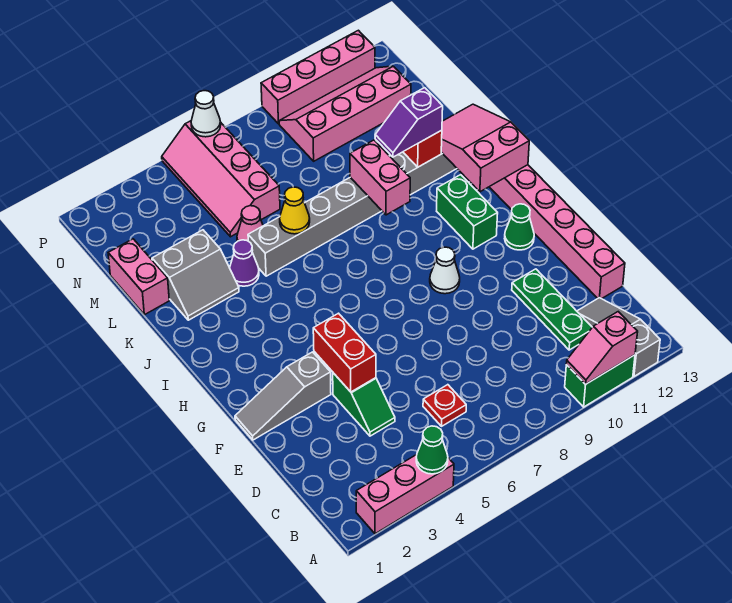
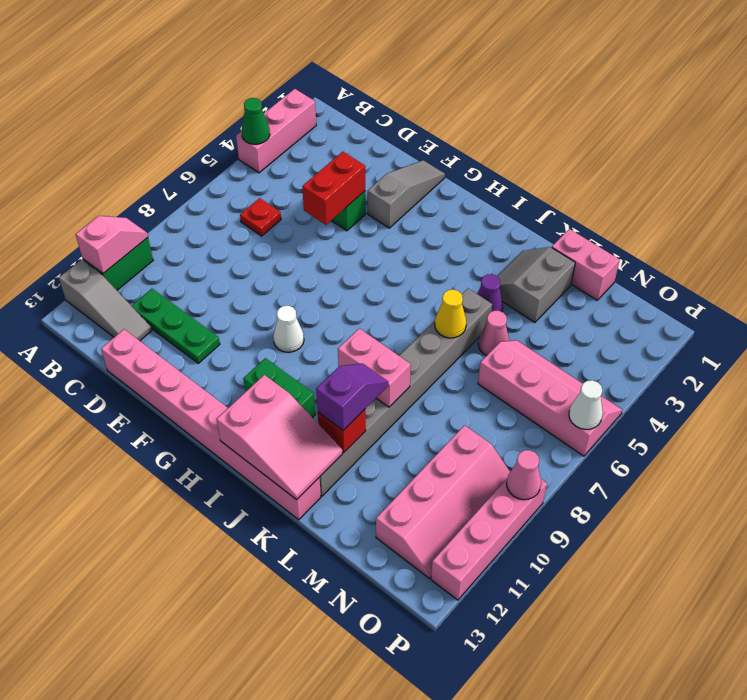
red 1x2 brick [313,313,376,392] -> red 1x2 brick turned to [302,152,365,225]
green 1x1 cone [505,204,534,250] -> none
none -> pink 1x1 cone [507,450,541,500]

